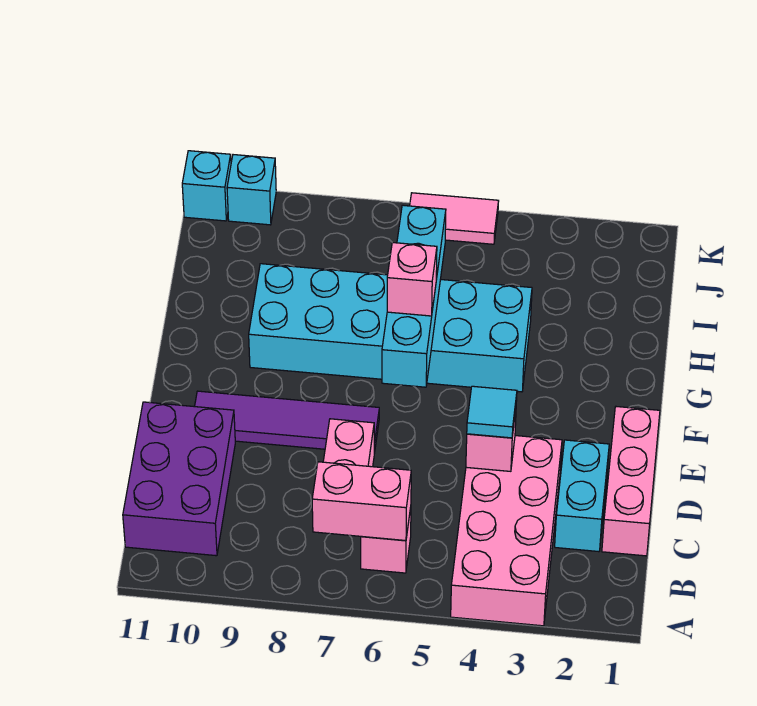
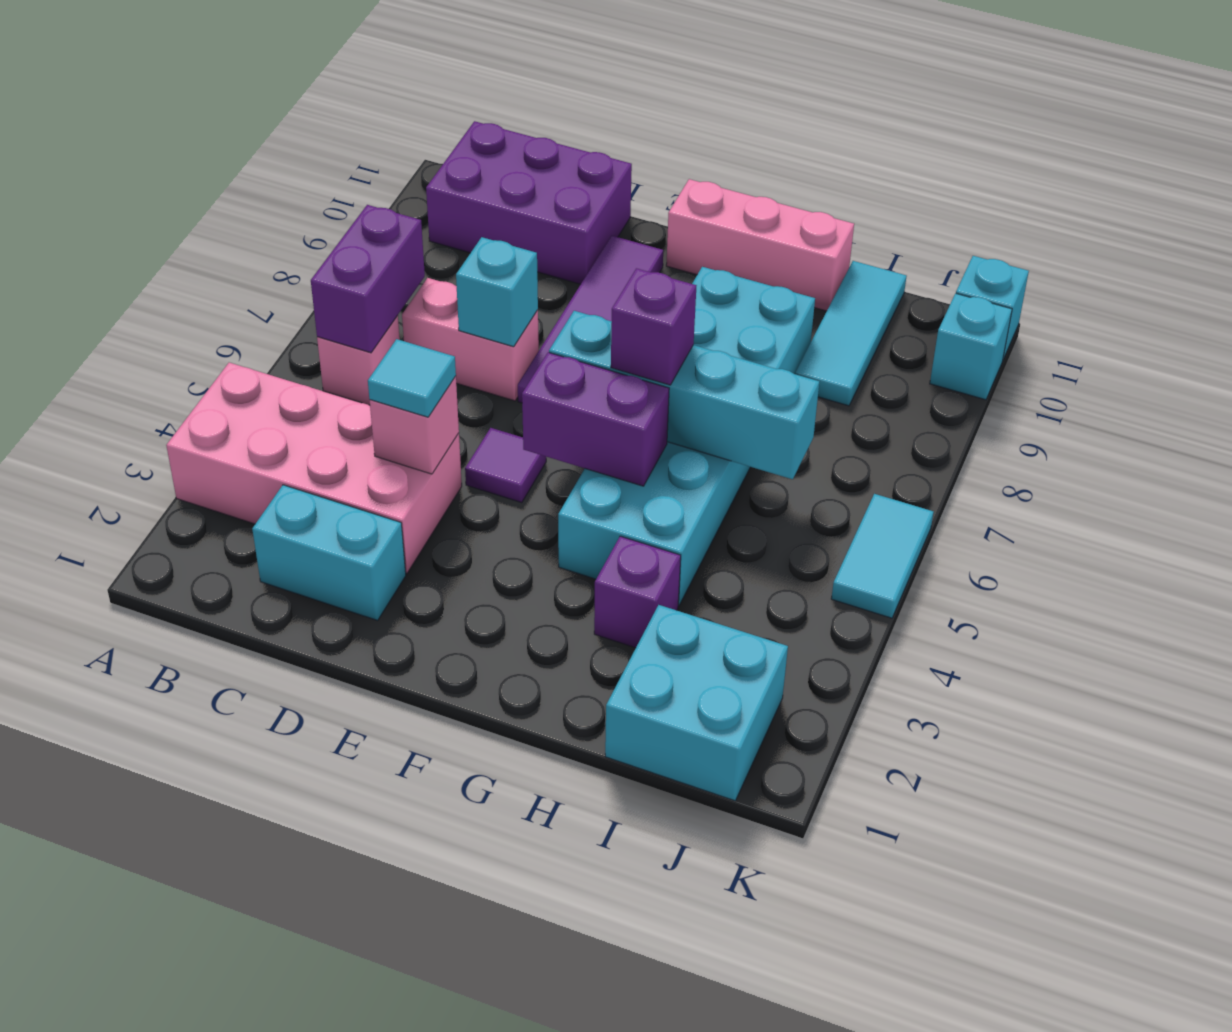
pink 1x2 brick [312,462,411,541] -> purple 1x2 brick [311,205,425,353]
pink 1x3 brick [602,407,660,556] -> pink 1x3 brick moved to [666,179,854,311]
none -> cyan 1x1 brick [456,237,538,347]
none -> purple 1x1 tile [465,428,546,503]
none -> purple 1x2 brick [522,352,669,486]
pink 1x1 brick [387,243,437,316] -> purple 1x1 brick [611,268,696,385]
none -> purple 1x1 brick [594,536,681,648]
none -> cyan 2x2 brick [605,605,788,801]
none -> cyan 1x3 tile [795,261,907,406]
pink 1x2 tile [410,193,499,244] -> cyan 1x2 tile [831,494,933,618]

